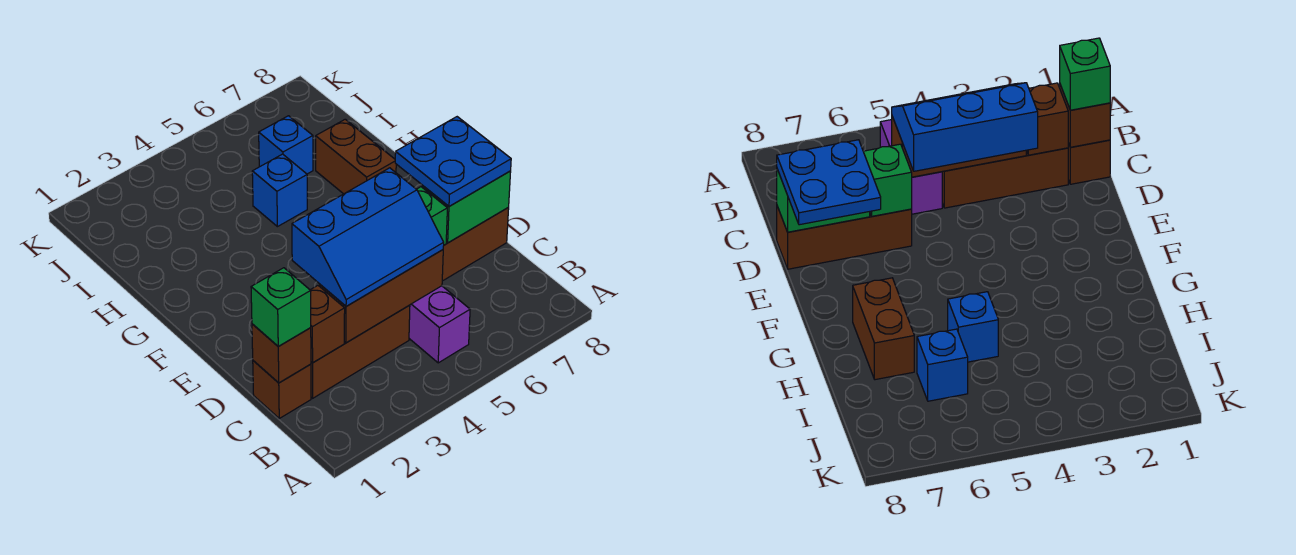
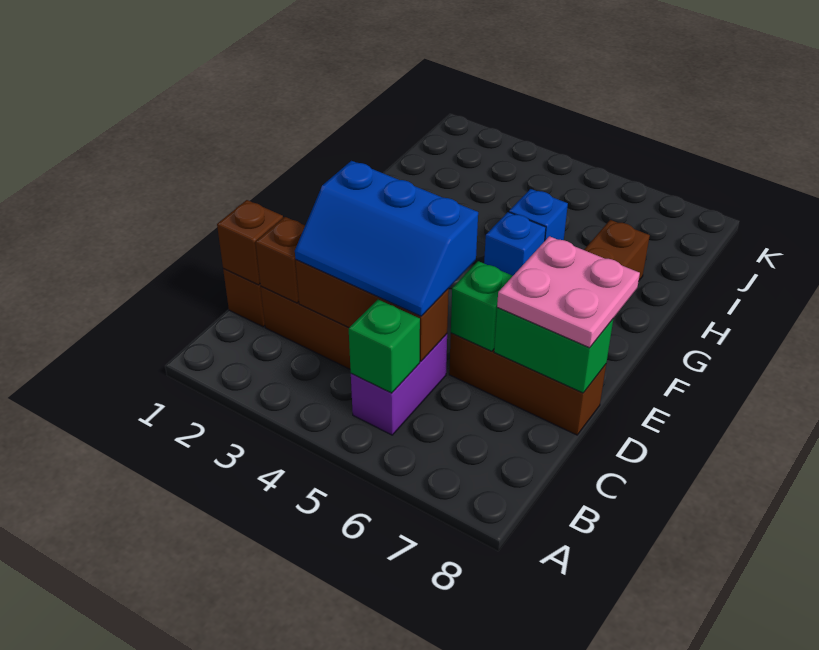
green 1x1 brick [251,268,311,346] -> green 1x1 brick moved to [349,300,420,393]
blue 2x2 plate [395,117,511,206] -> pink 2x2 plate [497,236,640,348]
blue 1x1 brick [259,116,313,174] -> blue 1x1 brick moved to [484,212,546,276]

